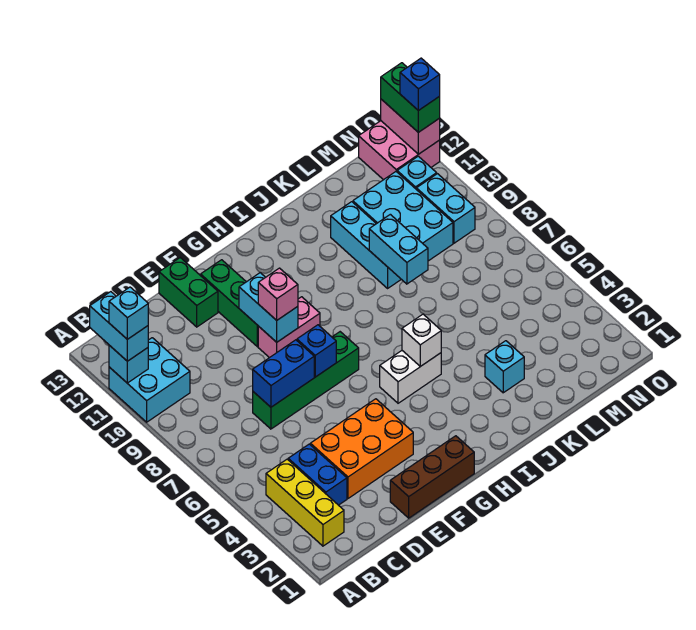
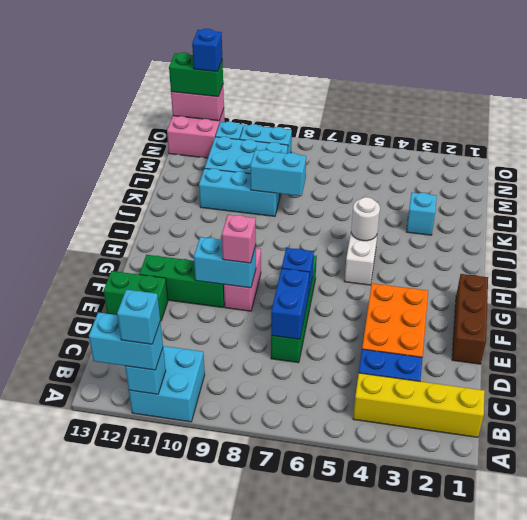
yellow 1x3 brick [266,459,344,546] -> yellow 1x4 brick [353,373,485,437]
white 1x1 brick [402,314,441,367] -> white 1x1 round brick [351,197,380,241]

